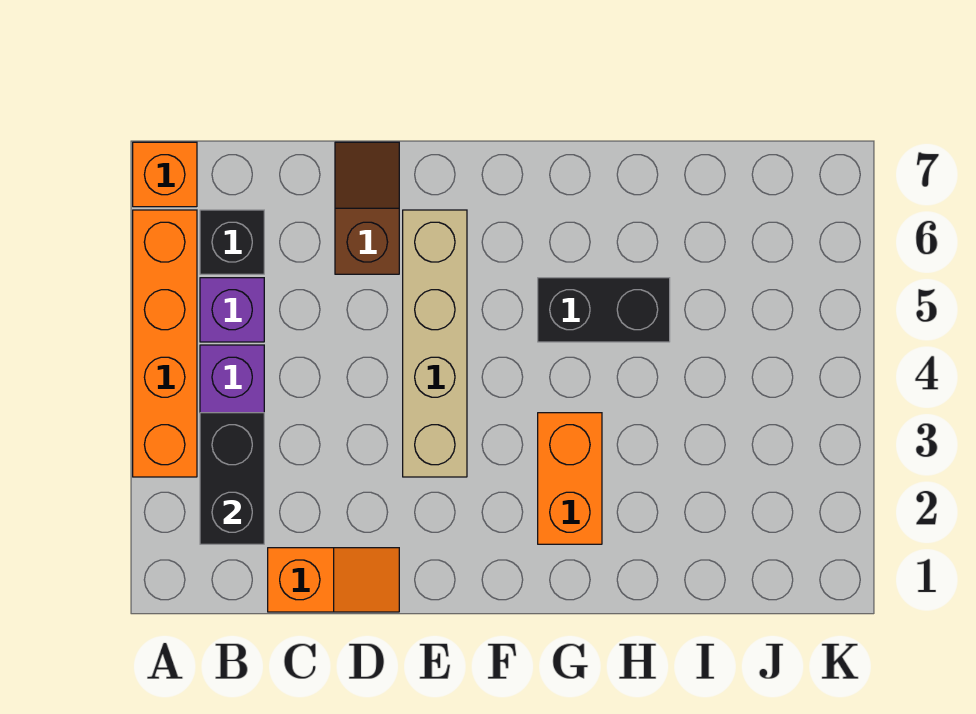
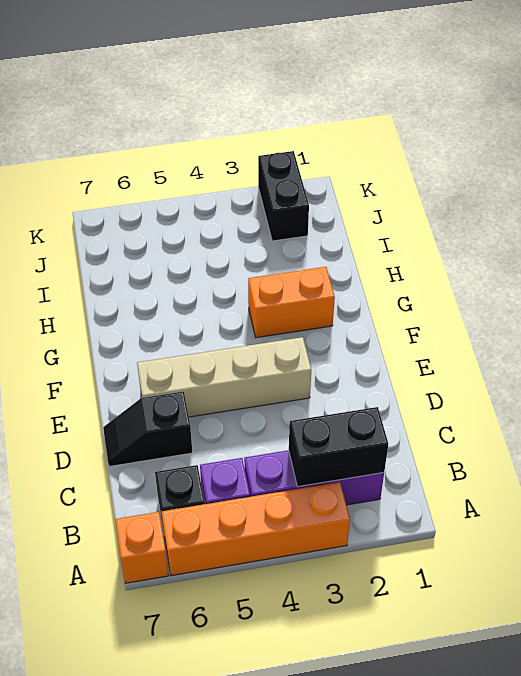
orange 1x2 slope [268,548,399,612] -> none
brown 1x2 slope [335,142,399,274] -> black 1x2 slope [103,391,192,466]
black 1x2 brick [538,278,670,342] -> black 1x2 brick moved to [258,151,309,241]

